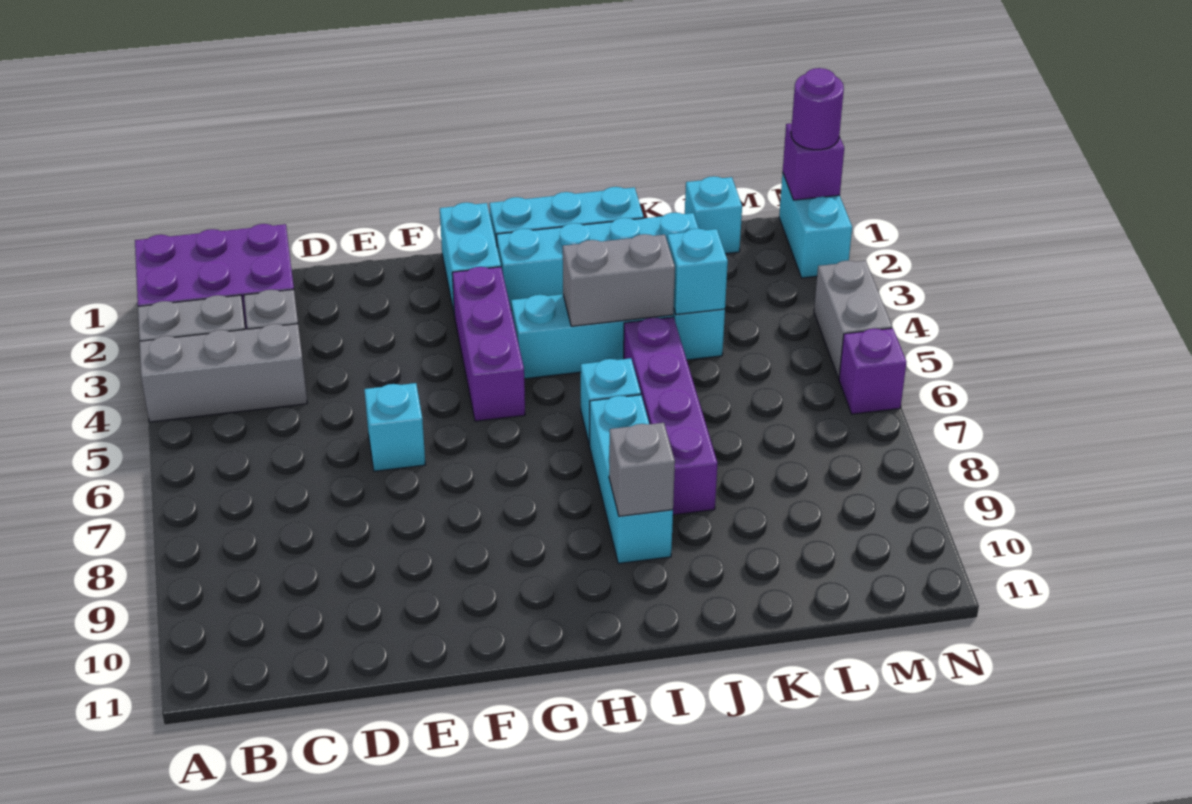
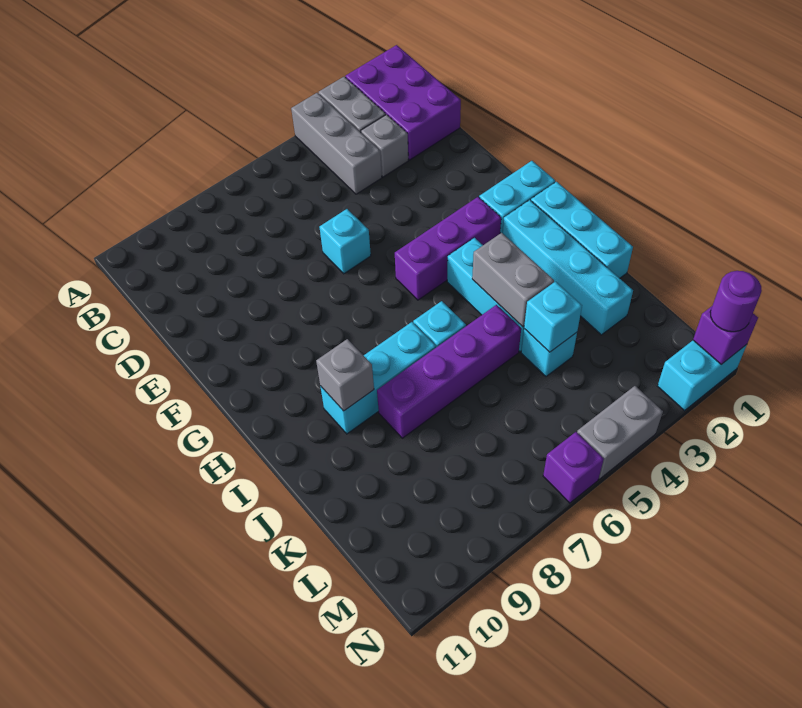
cyan 1x1 brick [685,176,742,254] -> none

